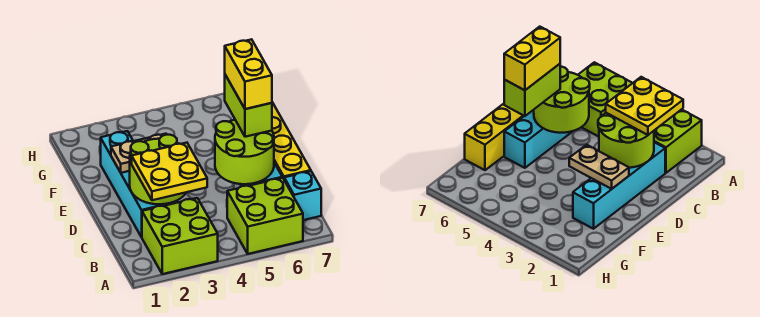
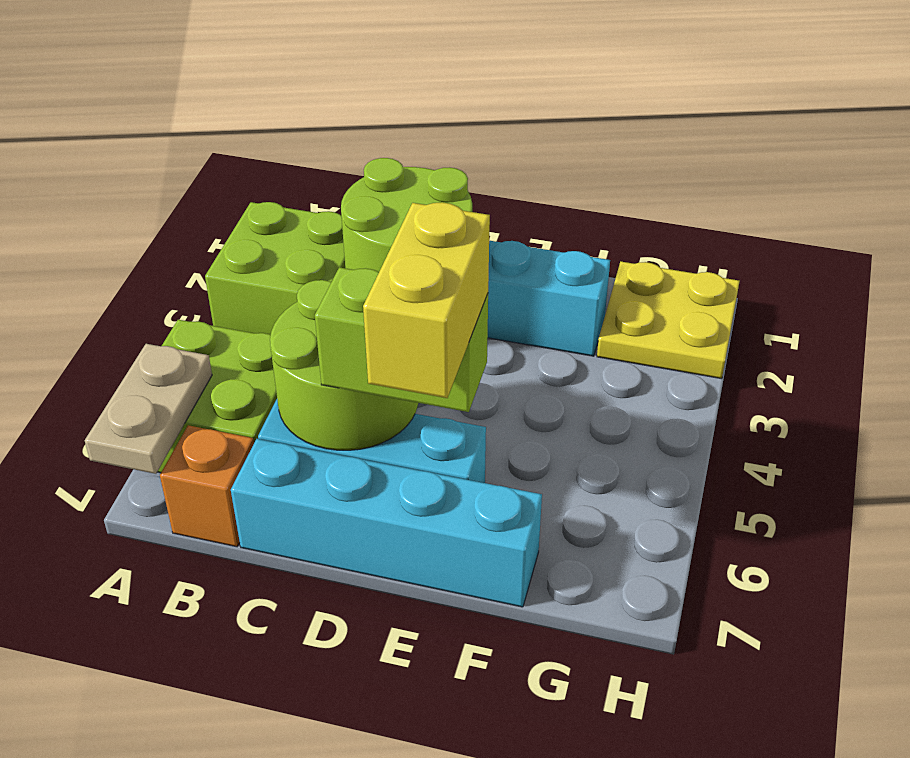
yellow 2x2 plate [132,143,207,200] -> yellow 2x2 plate moved to [597,262,740,379]
cyan 1x1 brick [284,171,321,220] -> orange 1x1 brick [160,425,254,547]
yellow 1x4 brick [272,102,311,179] -> cyan 1x4 brick [231,439,542,607]
yellow 1x2 brick [225,39,272,109] -> yellow 1x2 brick turned to [363,202,490,398]
tan 1x2 plate [111,134,167,173] -> tan 1x2 plate moved to [85,344,212,474]

